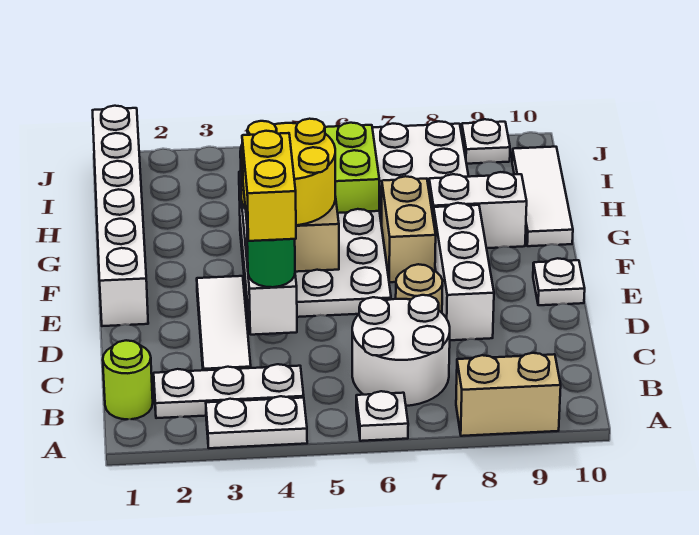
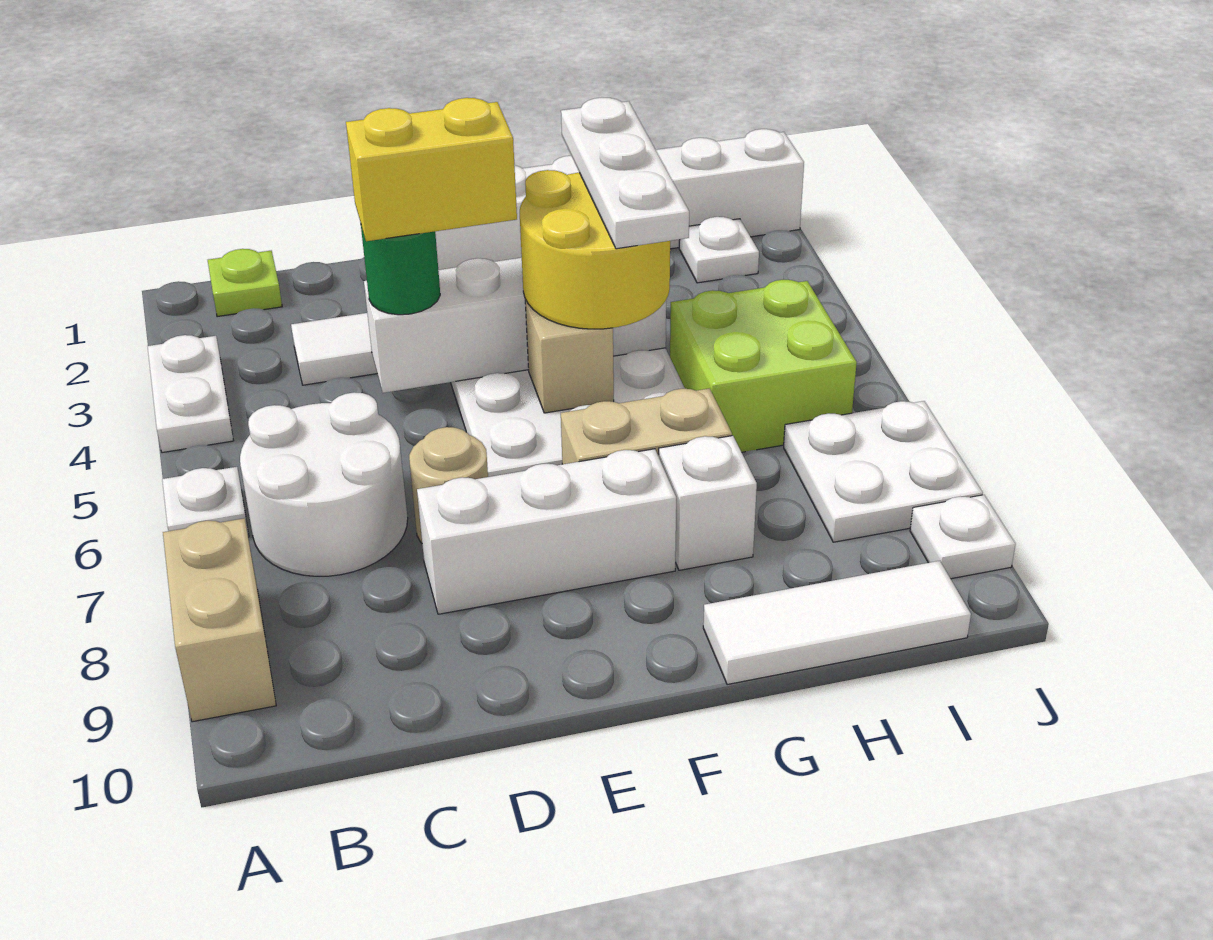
lime 1x1 round brick [103,340,153,419] -> lime 1x1 plate [208,249,282,317]
white 1x3 plate [154,364,304,418] -> white 1x3 plate moved to [561,97,689,249]
white 1x1 plate [533,258,585,305] -> white 1x1 plate moved to [679,217,759,283]
white 1x2 brick [429,172,527,248] -> white 1x1 brick [659,436,757,570]

